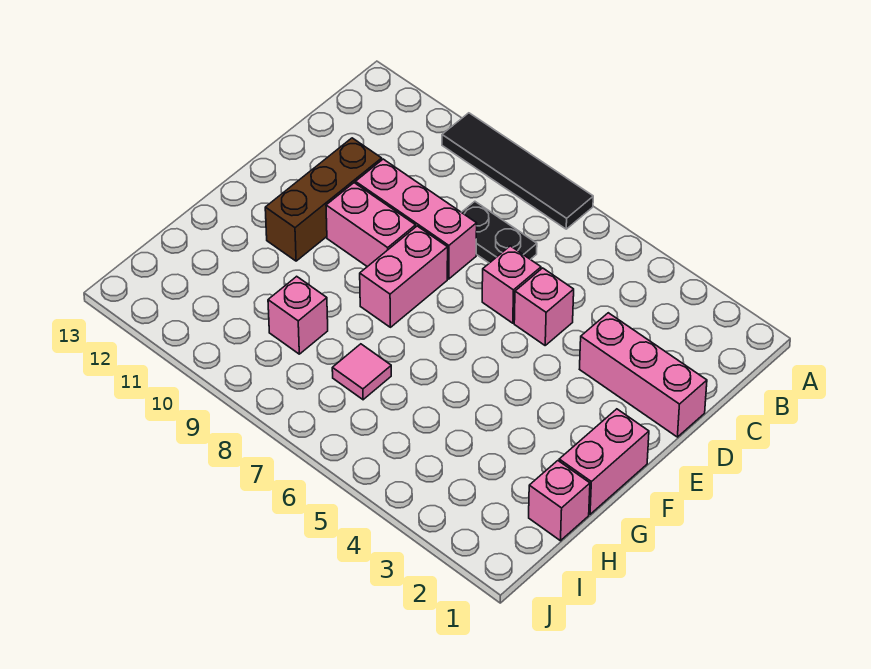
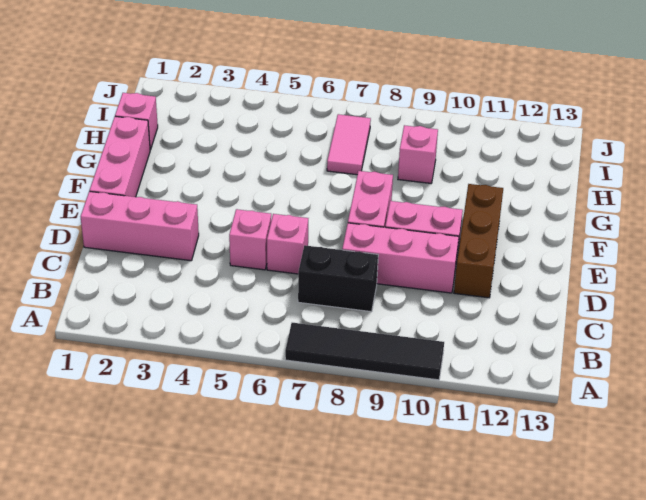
black 1x2 plate [462,201,537,263] -> black 1x2 brick [298,245,378,312]
pink 1x2 brick [559,409,649,514] -> pink 1x3 brick [89,116,150,197]
pink 1x1 tile [332,344,391,400] -> pink 1x2 tile [327,114,371,175]

